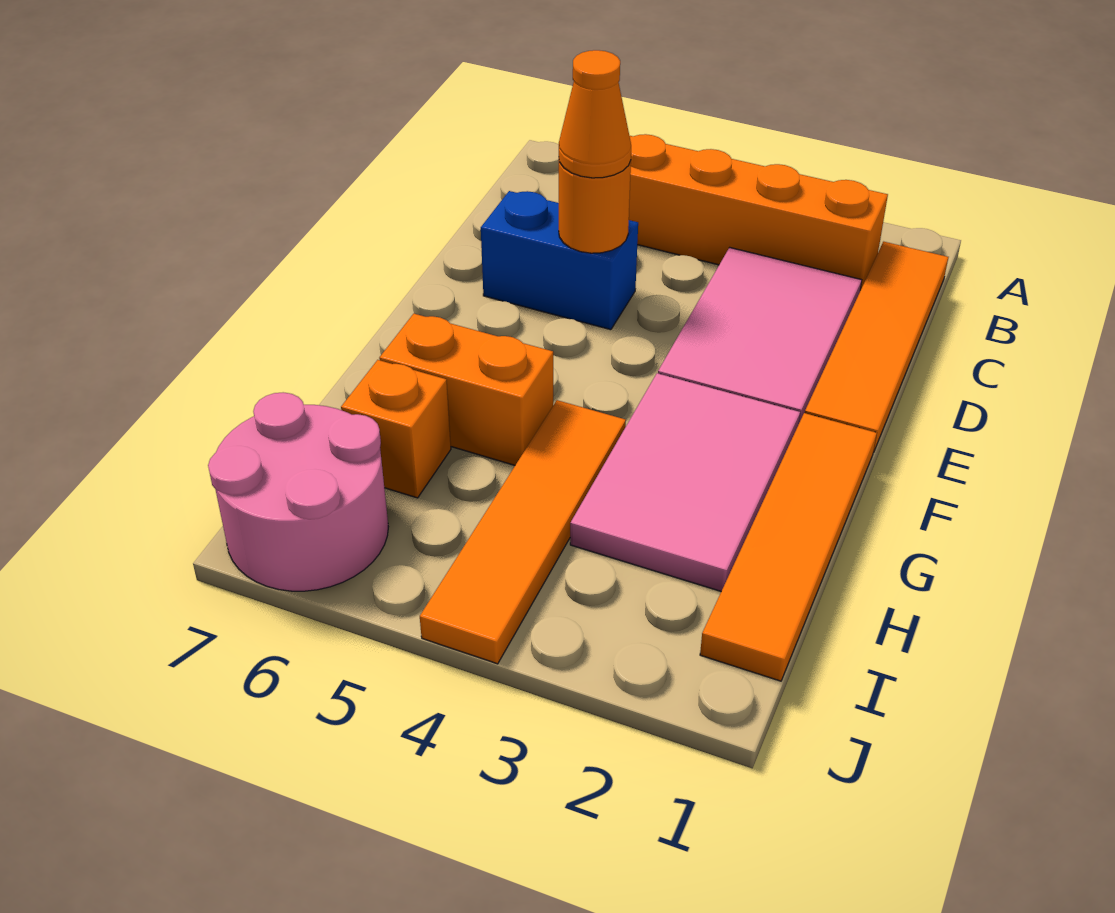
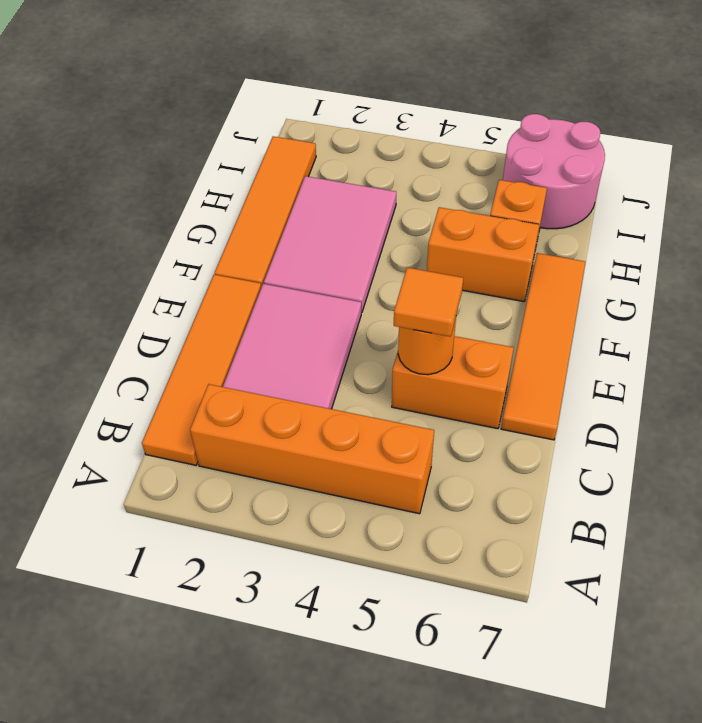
blue 1x2 brick [481,191,638,330] -> orange 1x2 brick [392,336,514,429]
orange 1x1 cone [559,50,631,178] -> orange 1x1 tile [394,268,463,337]
orange 1x4 tile [420,400,626,664] -> orange 1x4 tile moved to [501,253,585,440]

